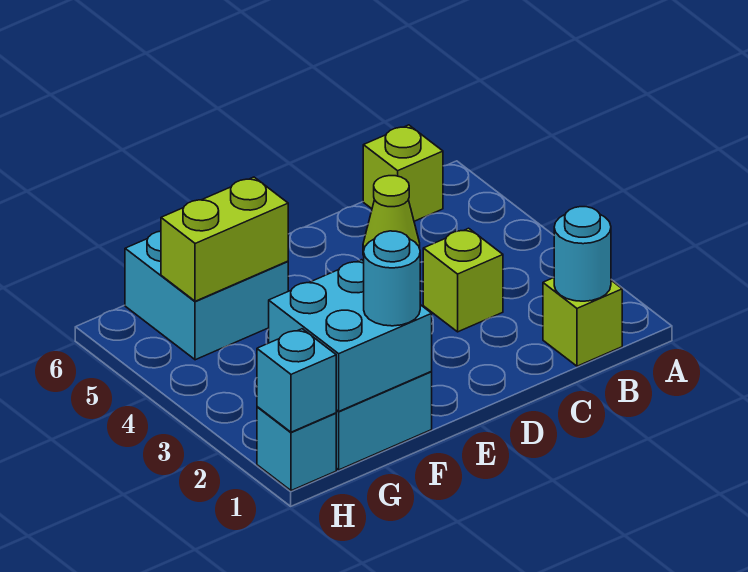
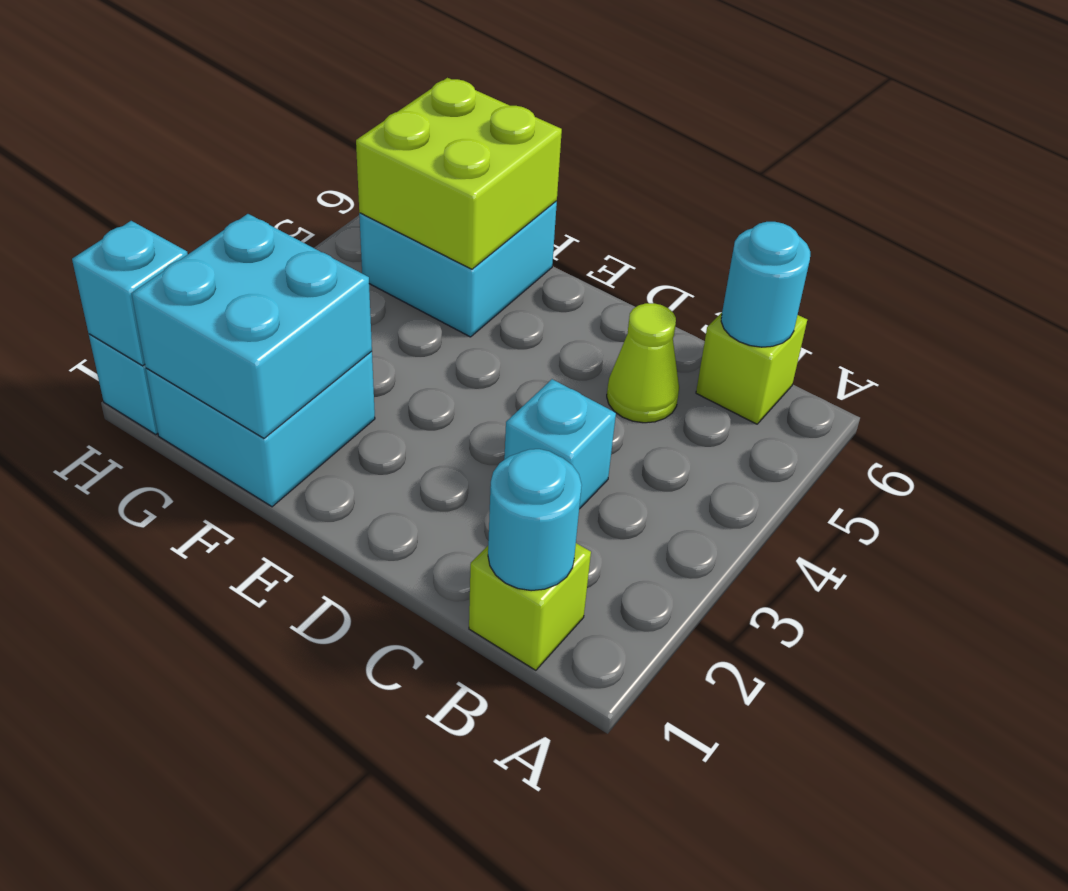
lime 1x1 brick [423,228,503,332] -> cyan 1x1 brick [504,379,616,509]
cyan 1x1 round brick [364,231,420,326] -> cyan 1x1 round brick moved to [721,222,810,347]
lime 1x2 brick [161,177,288,301] -> lime 2x2 brick [356,78,562,269]

